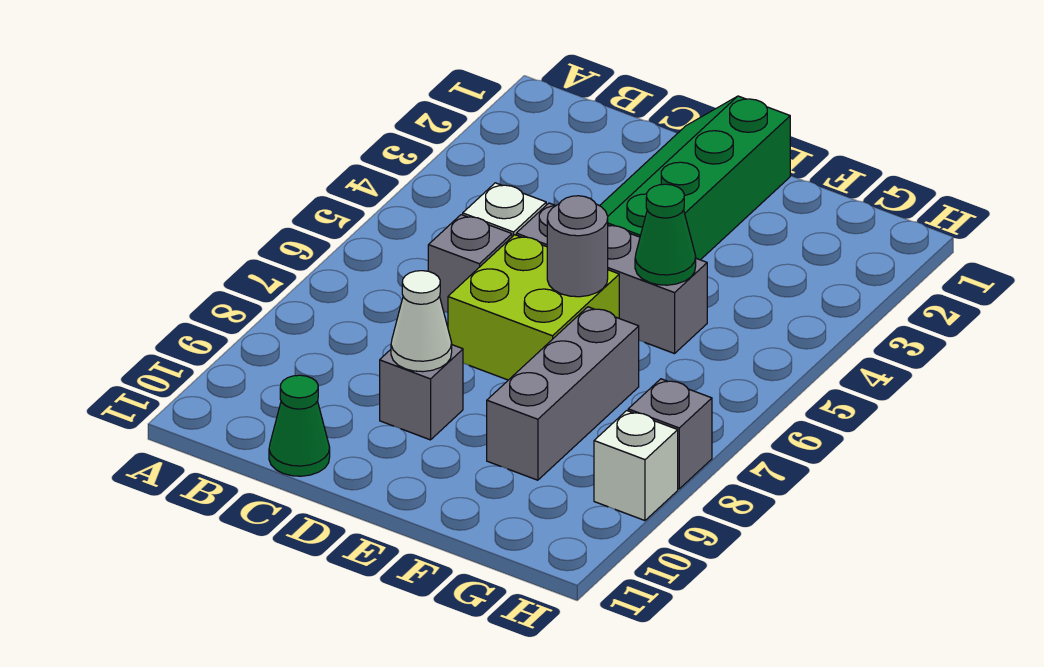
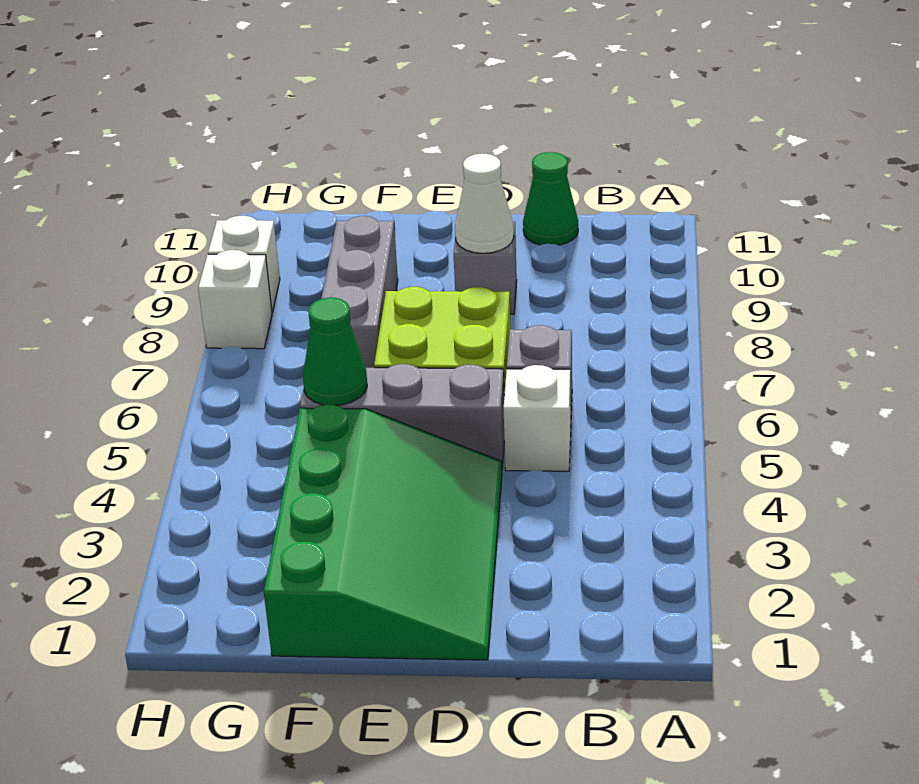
green 2x4 slope [600,96,790,260] -> green 3x4 slope [264,405,502,660]
grey 1x1 round brick [547,196,608,297] -> none
grey 1x1 brick [628,379,712,489] -> white 1x1 brick [198,250,272,349]

